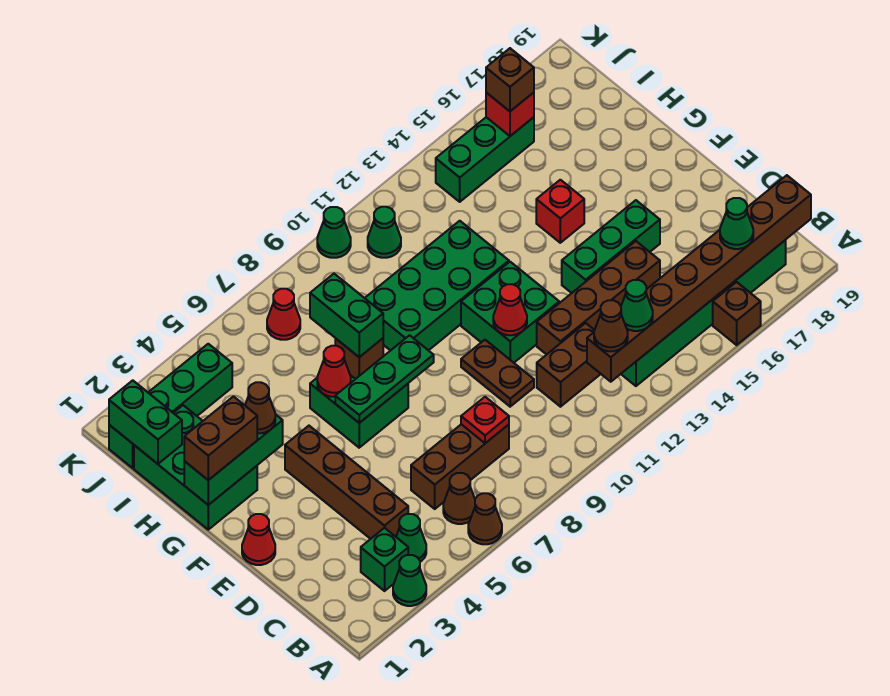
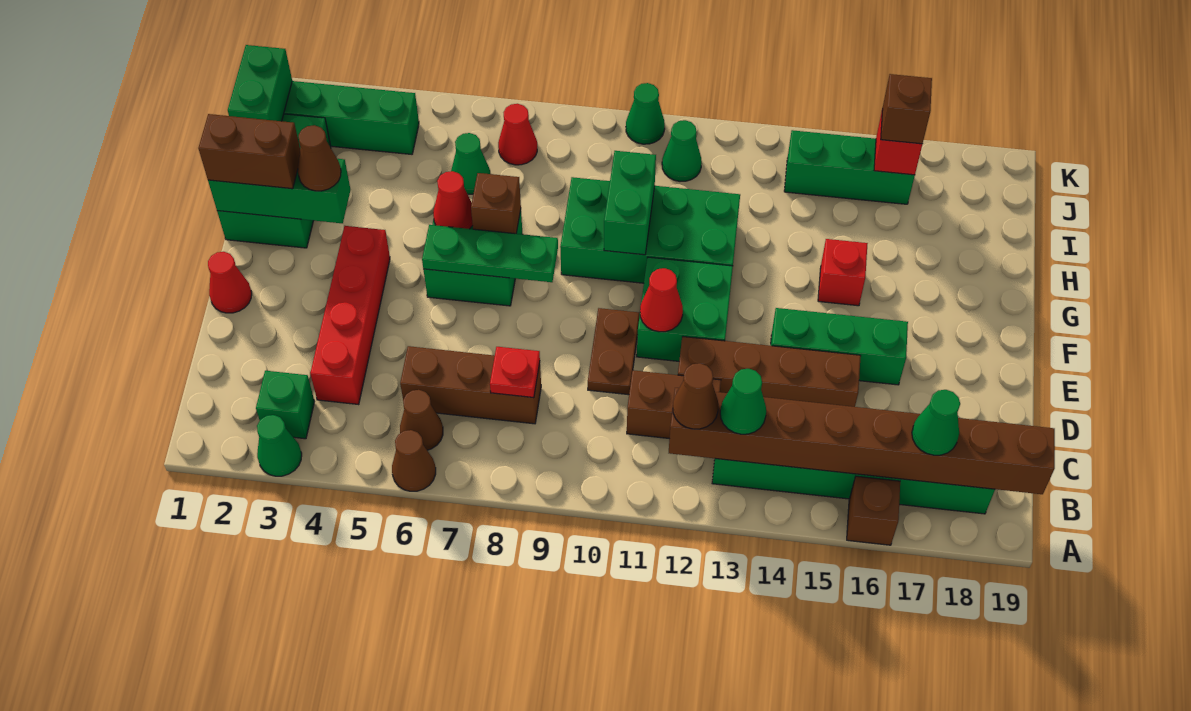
green 1x1 cone [396,514,426,562] -> green 1x1 cone moved to [451,133,490,194]
brown 1x4 brick [285,426,408,539] -> red 1x4 brick [310,226,390,404]
green 1x2 brick [310,274,383,357] -> green 1x2 brick moved to [604,151,656,255]

